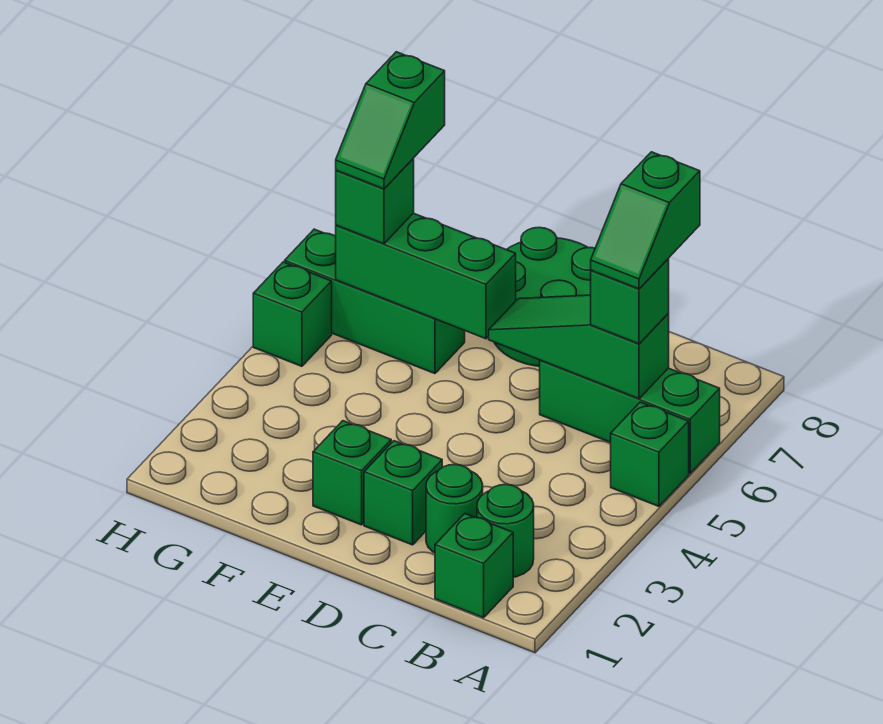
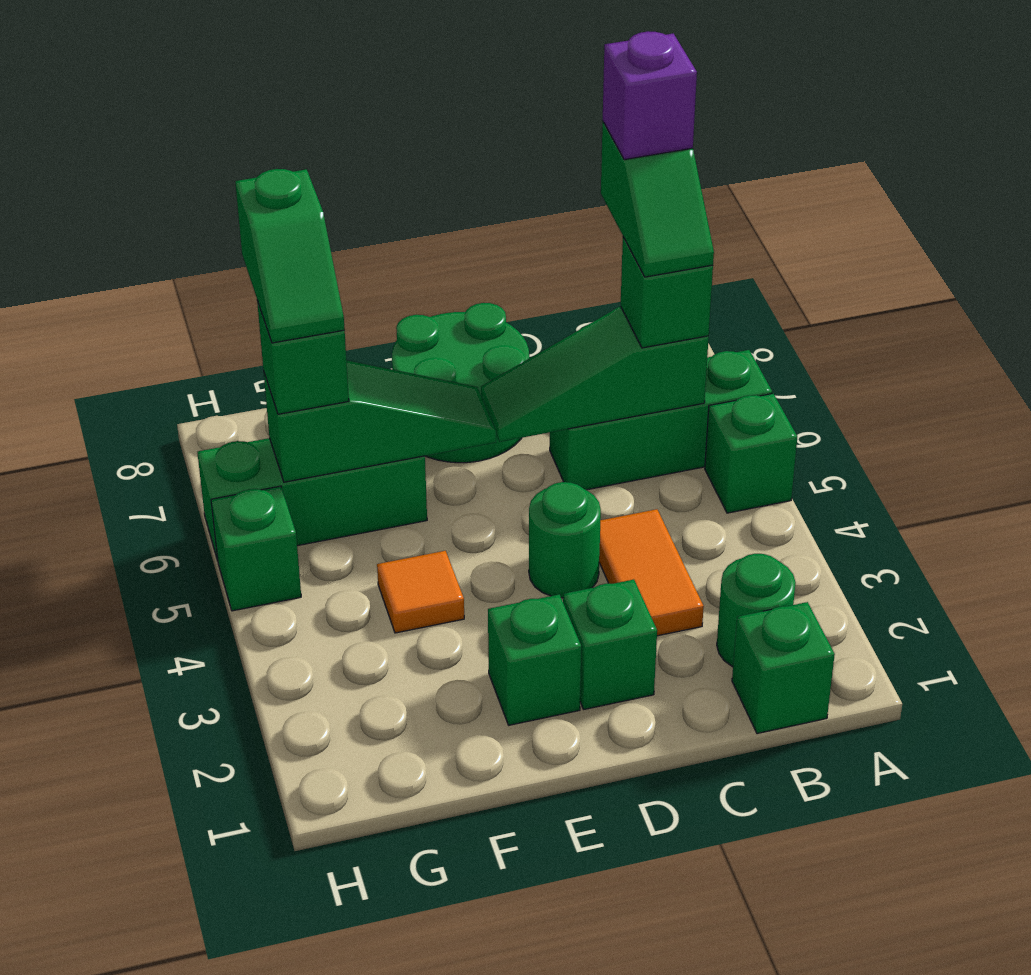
none -> purple 1x1 brick [603,31,697,160]
green 1x1 round brick [426,464,483,553] -> green 1x1 round brick moved to [529,482,601,598]
none -> orange 1x2 tile [599,509,704,636]
green 1x3 brick [336,213,516,339] -> green 1x3 slope [264,360,496,482]
none -> orange 1x1 tile [377,551,464,633]

